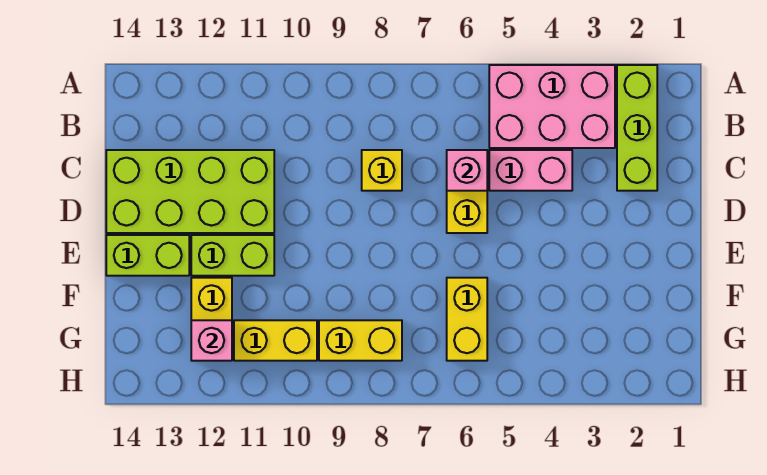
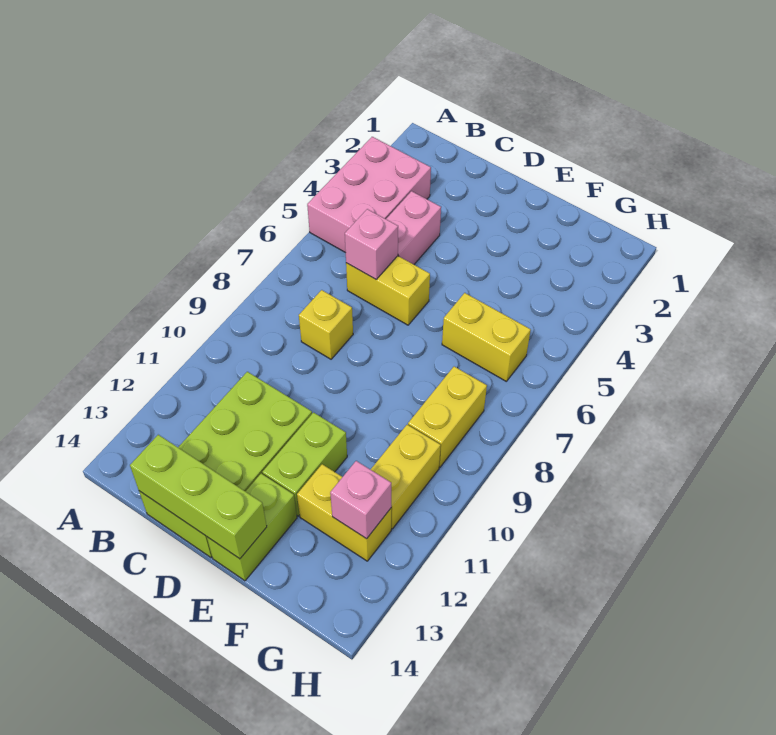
lime 1x3 brick [617,65,657,191] -> lime 1x3 brick moved to [130,435,267,559]

